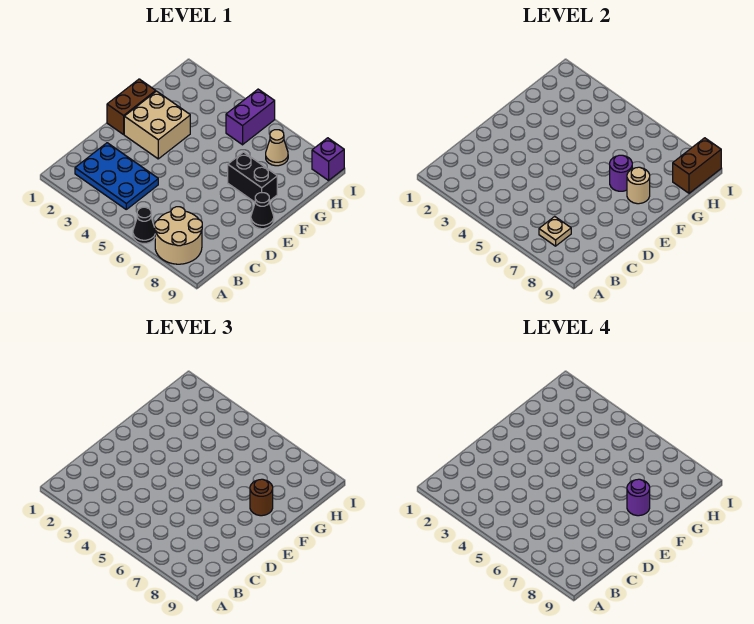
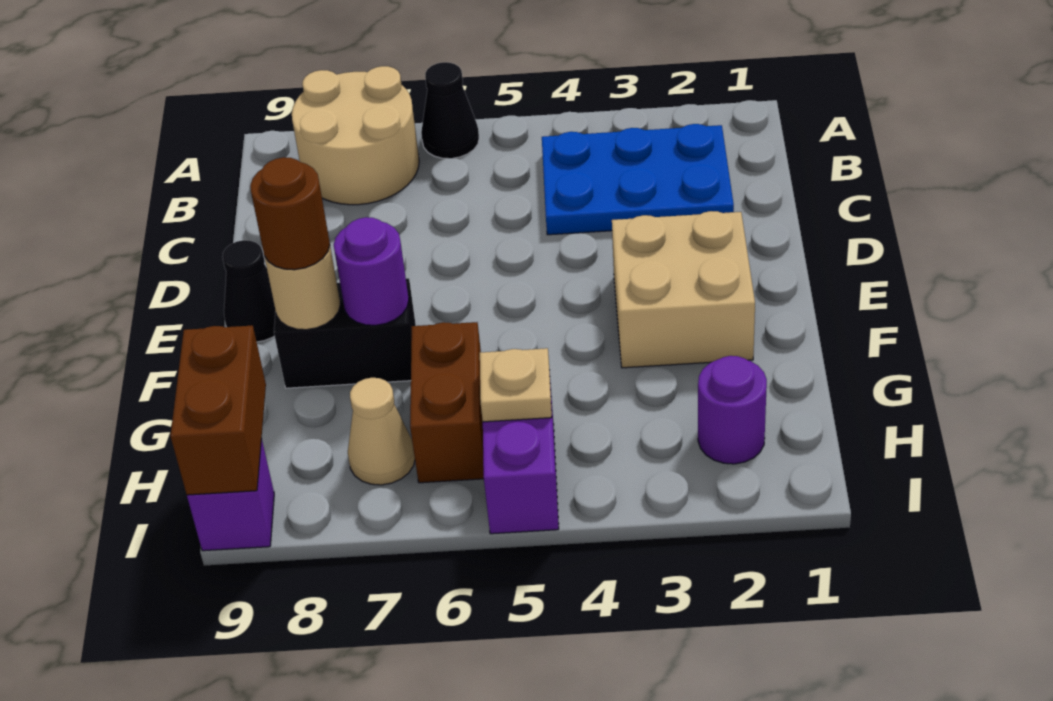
tan 1x1 plate [539,216,571,246] -> tan 1x1 plate moved to [480,348,552,422]
brown 1x2 brick [107,79,156,134] -> brown 1x2 brick moved to [410,322,484,483]
purple 1x1 round brick [627,479,650,516] -> purple 1x1 round brick moved to [698,356,767,464]

